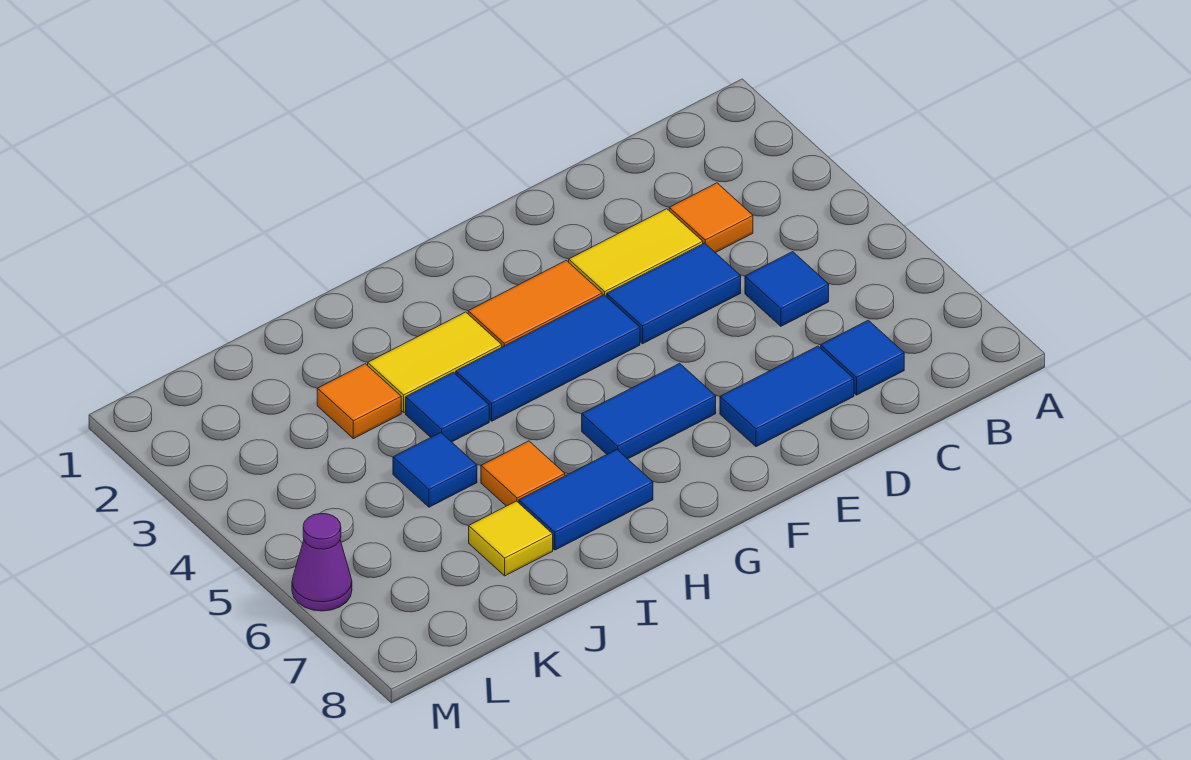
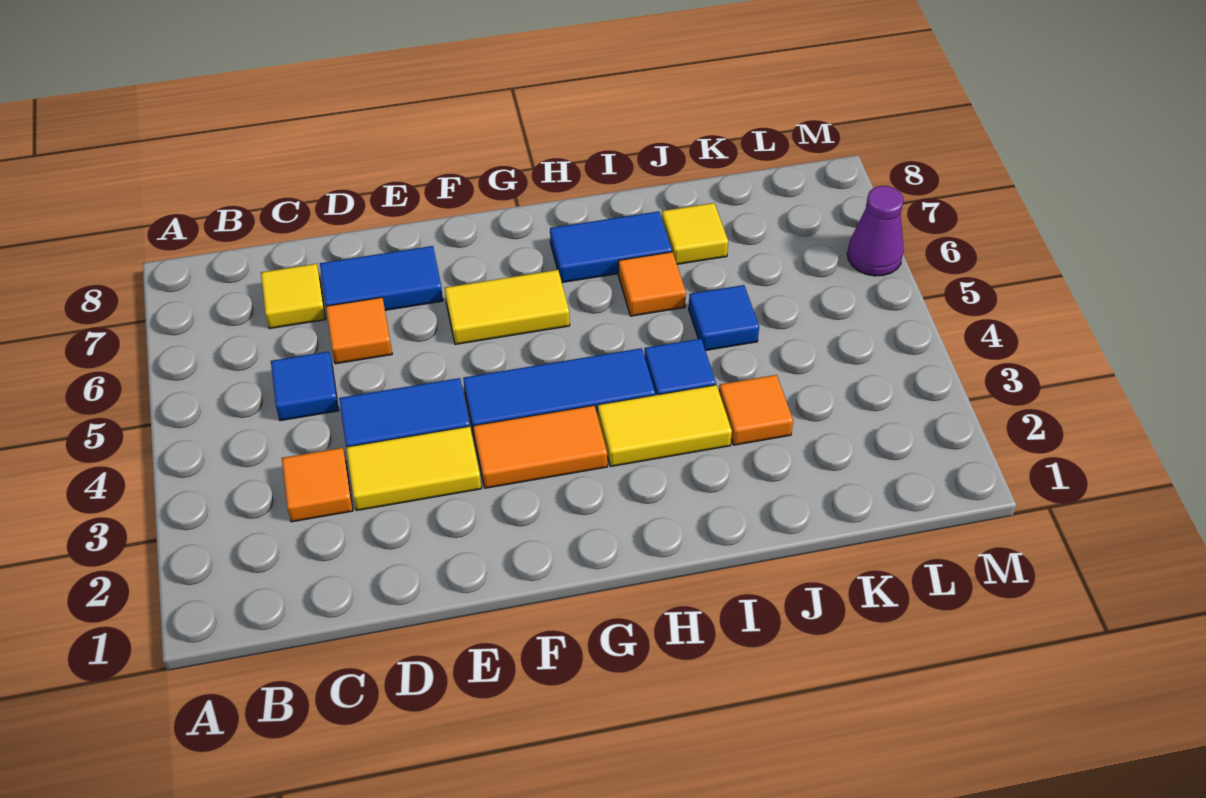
blue 1x1 tile [821,320,904,395] -> yellow 1x1 tile [261,264,326,329]
none -> orange 1x1 tile [326,297,392,364]
blue 1x2 tile [582,363,716,459] -> yellow 1x2 tile [445,270,570,344]

